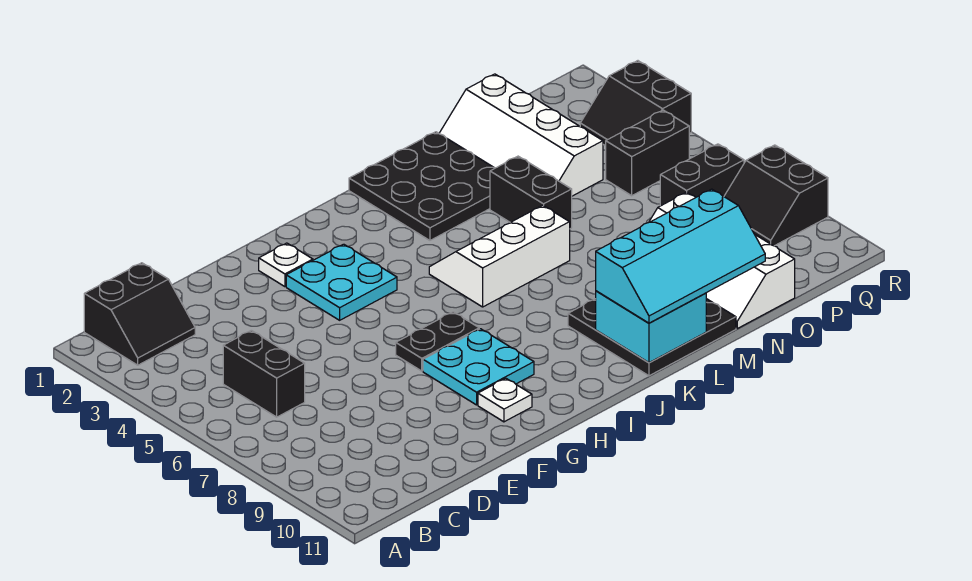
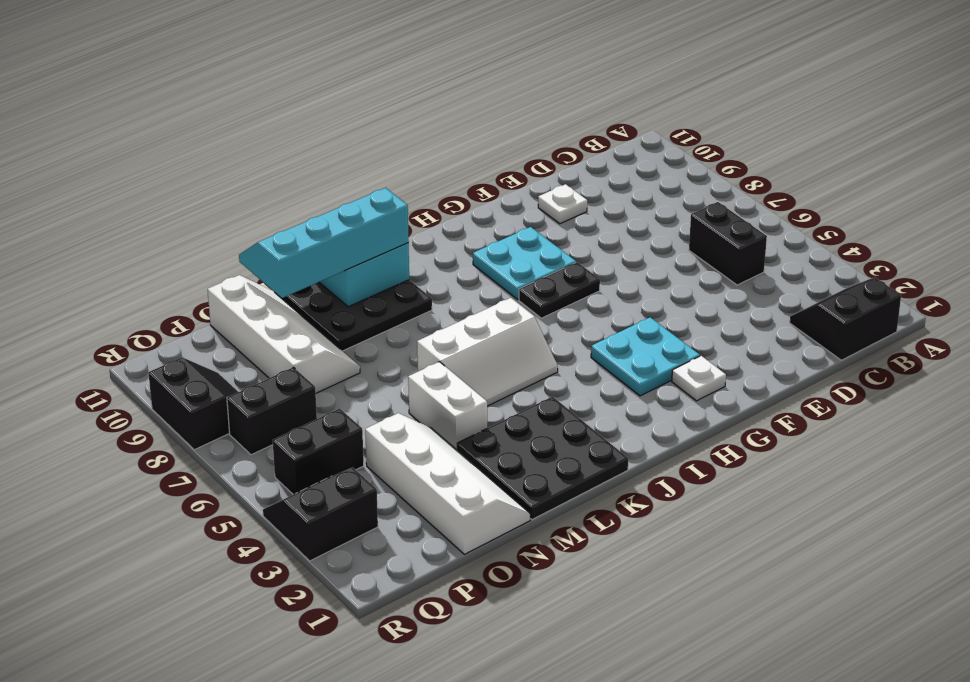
white 1x1 plate [478,378,532,422] -> white 1x1 plate moved to [538,184,587,224]
black 1x2 brick [490,156,572,229] -> white 1x2 brick [408,362,487,450]
black 2x2 slope [580,61,691,146] -> black 2x2 slope turned to [263,467,378,561]

